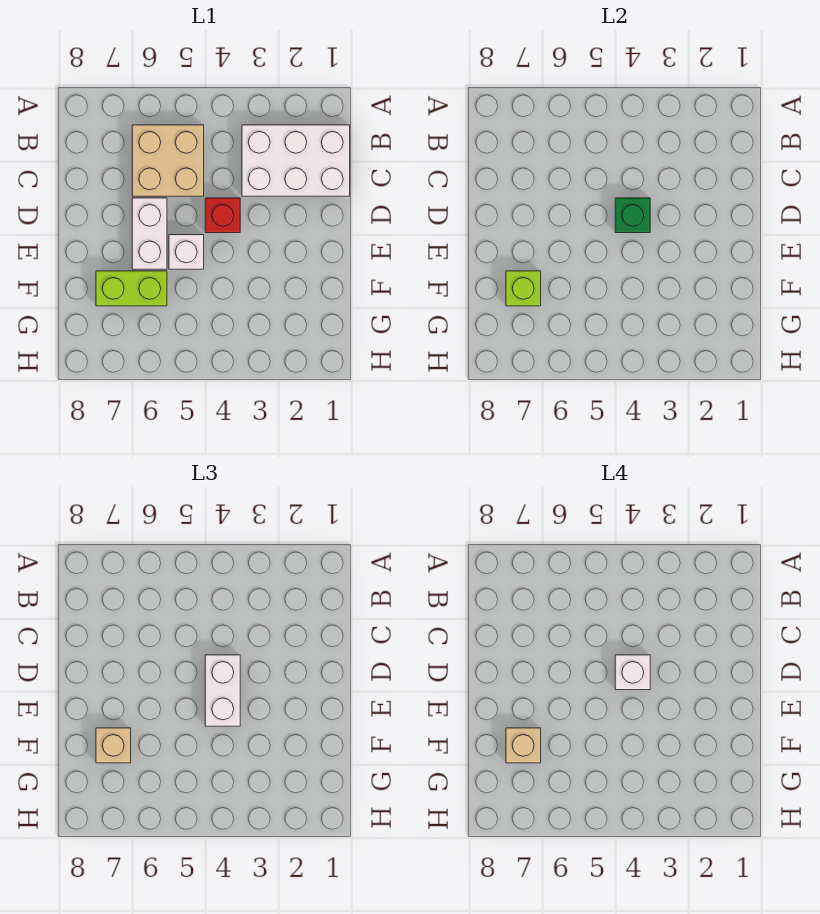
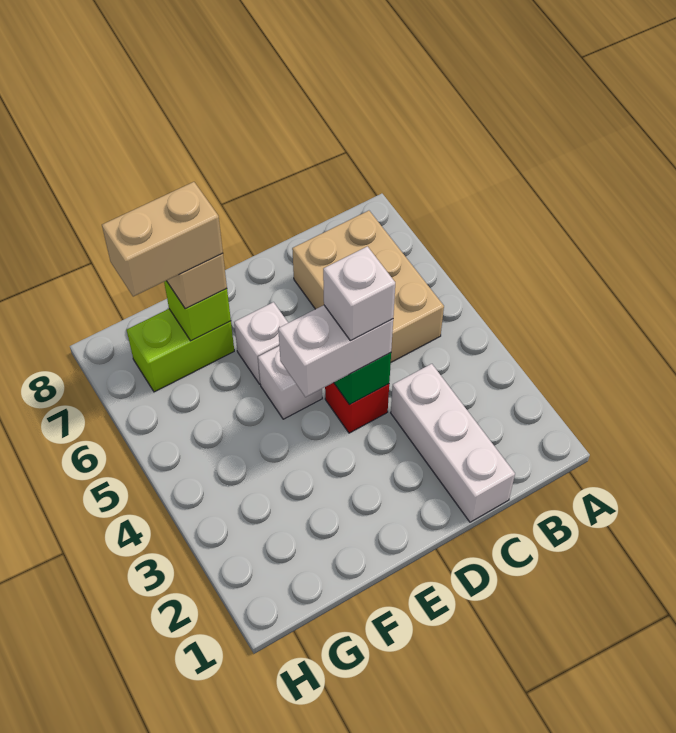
white 2x3 brick [242,125,350,196] -> white 1x3 brick [391,364,515,522]
tan 2x2 brick [132,125,204,196] -> tan 2x3 brick [292,211,444,362]
white 1x2 brick [132,198,167,269] -> white 1x1 brick [234,302,288,384]
lime 1x2 brick [96,271,167,306] -> lime 1x2 brick turned to [127,309,234,392]
tan 1x1 brick [506,728,541,763] -> tan 1x2 brick [102,182,223,297]

